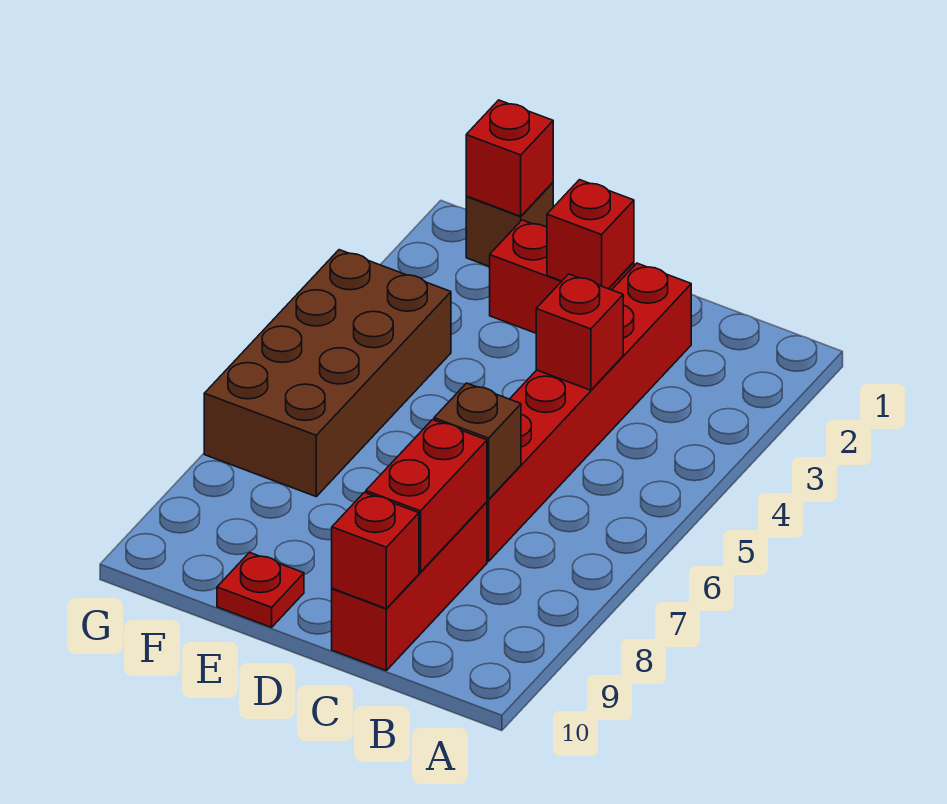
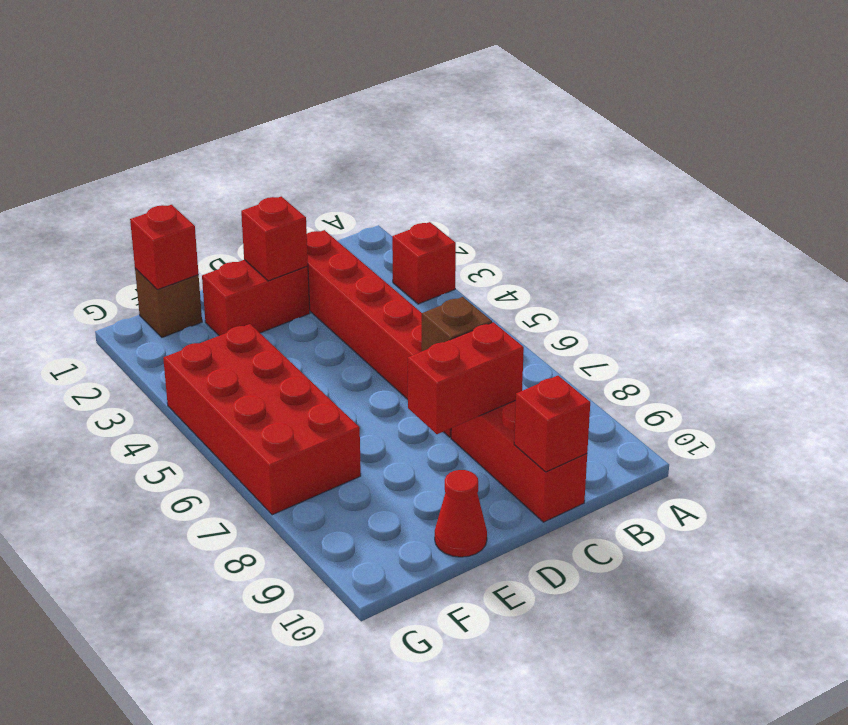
red 1x1 brick [536,274,623,390] -> red 1x1 brick moved to [392,222,456,304]
red 1x2 brick [366,420,487,572] -> red 1x2 brick turned to [408,322,524,434]
red 1x1 plate [217,552,304,627] -> red 1x1 cone [435,470,487,557]
brown 2x4 brick [204,250,451,496] -> red 2x4 brick [163,324,361,515]

